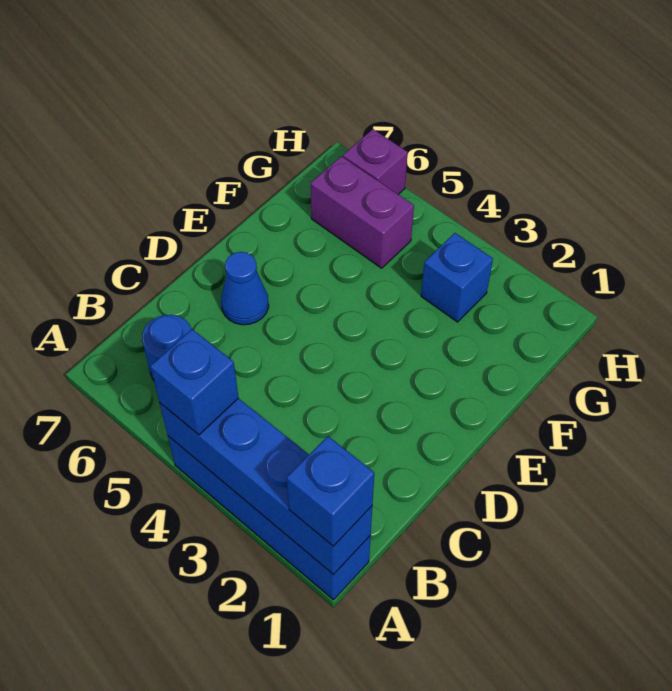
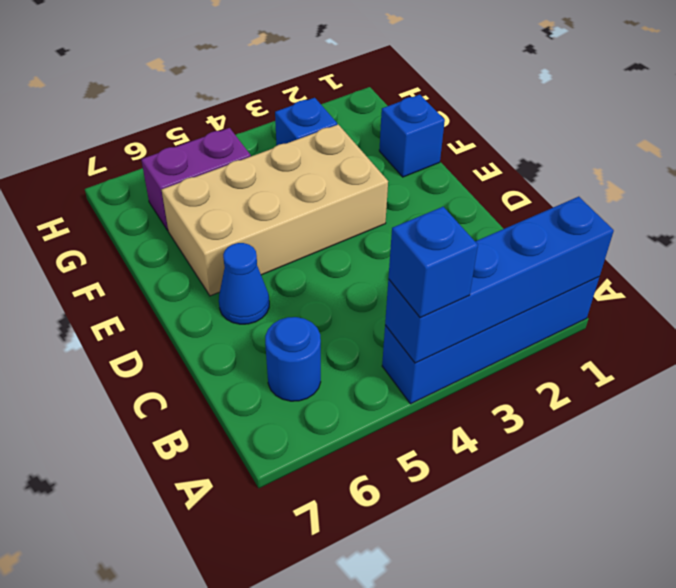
blue 1x1 brick [287,436,374,546] -> blue 1x1 brick moved to [379,95,445,177]
none -> tan 2x4 brick [162,125,388,296]
purple 1x1 brick [343,129,408,194] -> none

